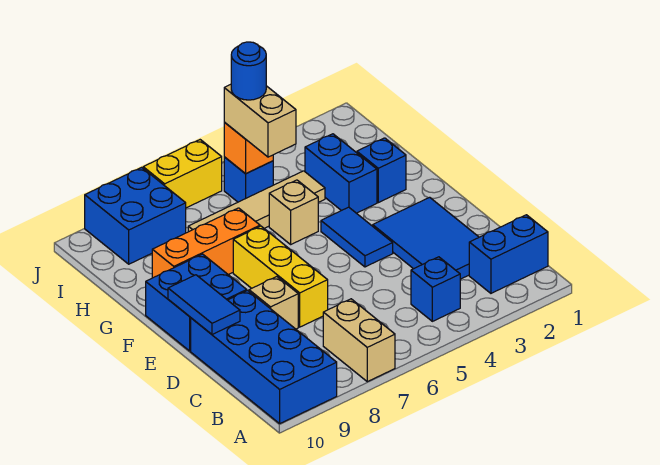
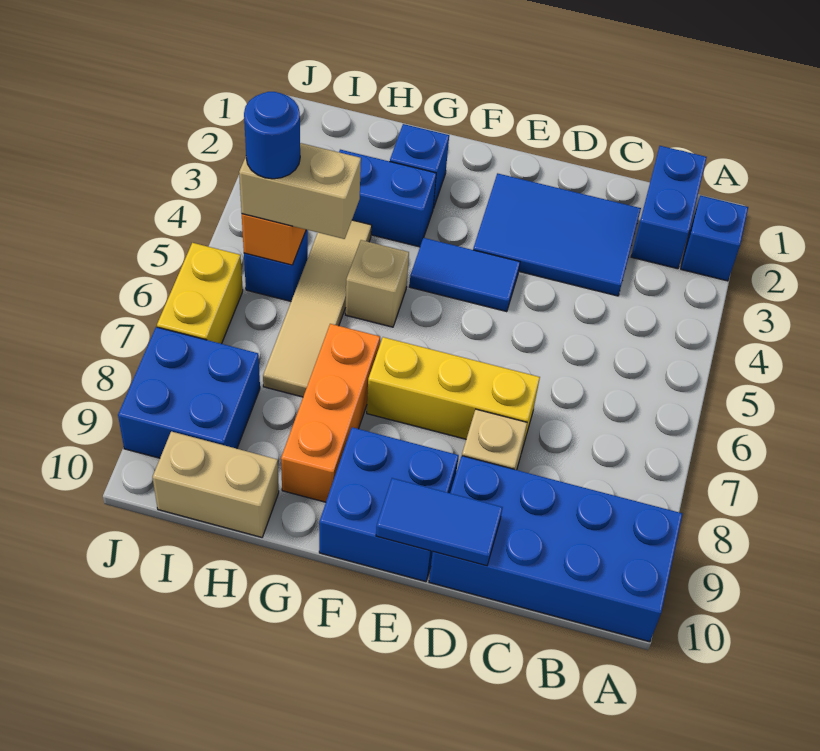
tan 1x2 brick [323,299,395,382] -> tan 1x2 brick moved to [153,431,279,537]
blue 1x1 brick [411,257,460,321] -> blue 1x1 brick moved to [681,196,748,281]

